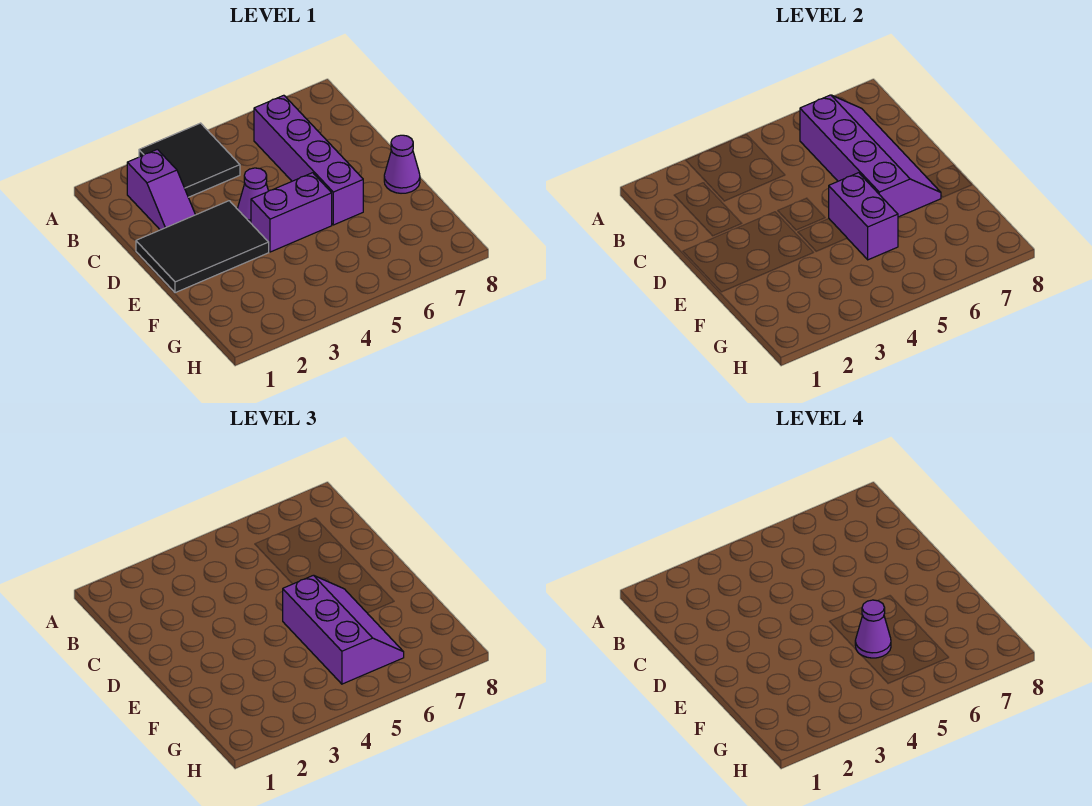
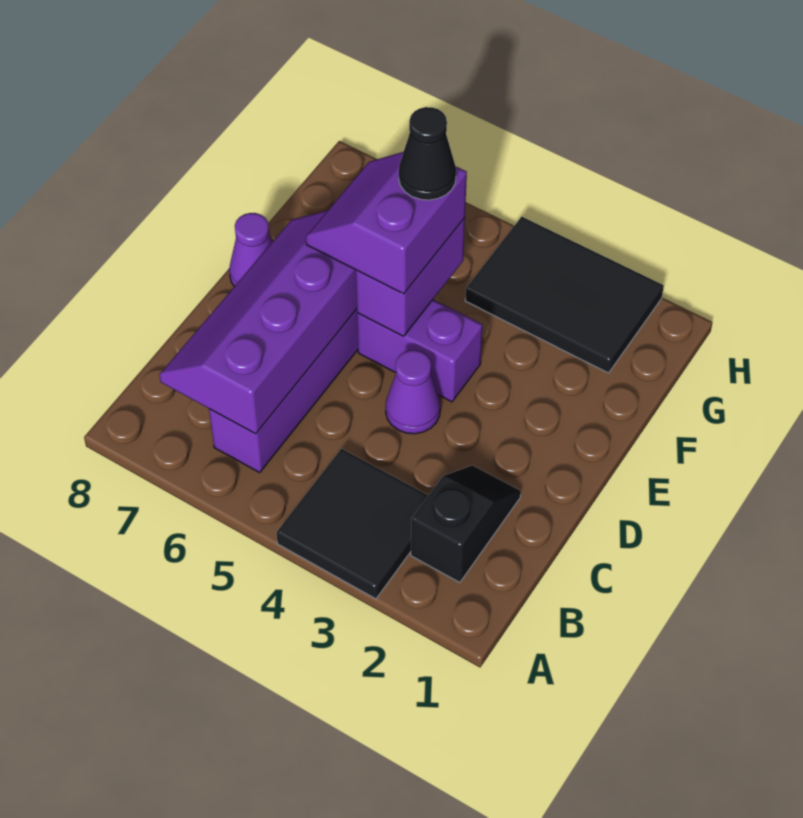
purple 1x2 slope [127,149,195,230] -> black 1x2 slope [411,465,521,583]
black 2x3 tile [136,201,269,293] -> black 2x3 tile moved to [465,217,664,373]
purple 2x3 slope [283,575,404,684] -> purple 2x2 slope [306,152,467,294]
purple 1x1 cone [855,600,891,658] -> black 1x1 cone [399,107,456,200]

